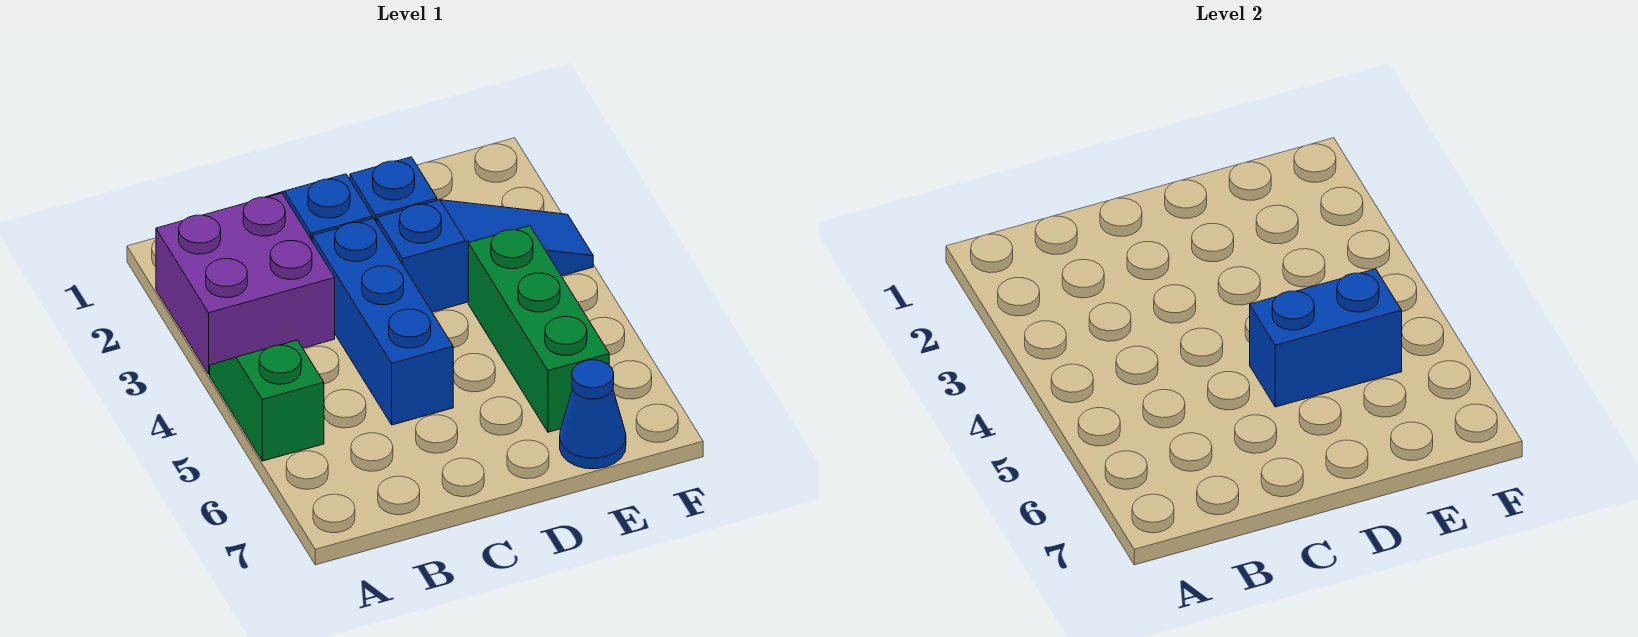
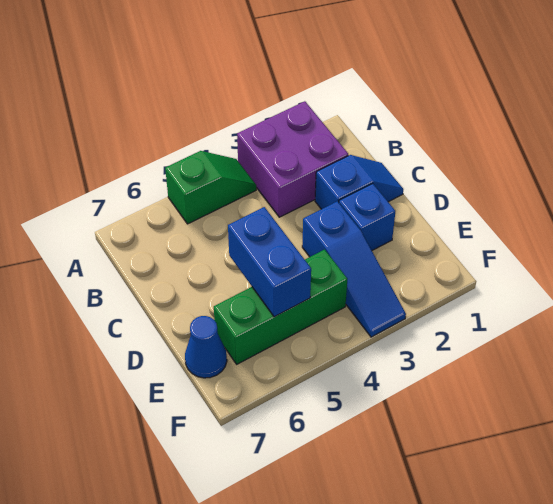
blue 1x3 brick [312,218,453,425] -> none

